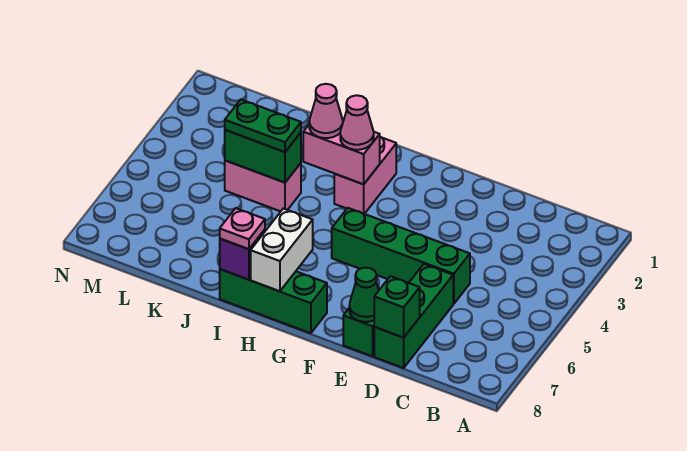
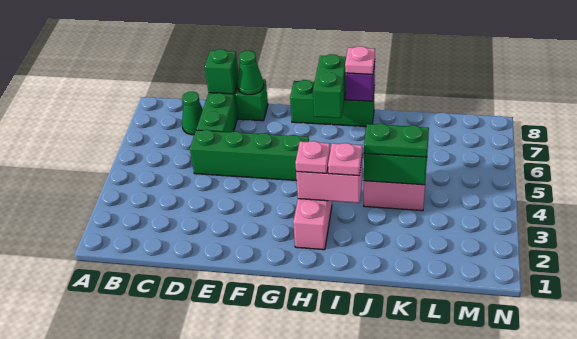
none -> green 1x1 cone [182,92,203,135]
pink 1x1 cone [340,95,374,150] -> pink 1x1 plate [295,141,330,173]
white 1x2 brick [251,208,313,291] -> green 1x2 brick [313,54,346,118]
pink 1x1 cone [309,84,343,138] -> pink 1x1 plate [328,143,362,176]

